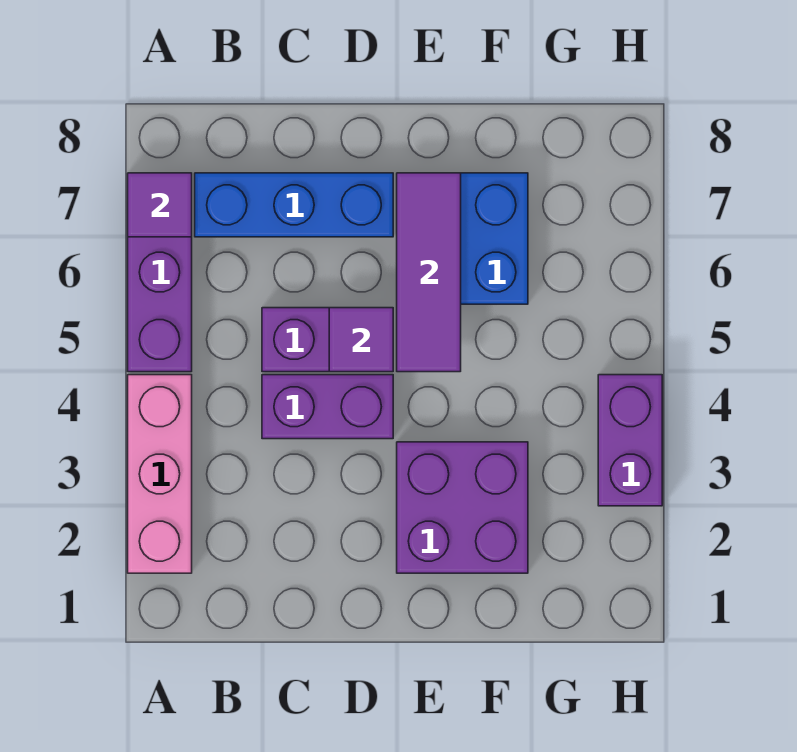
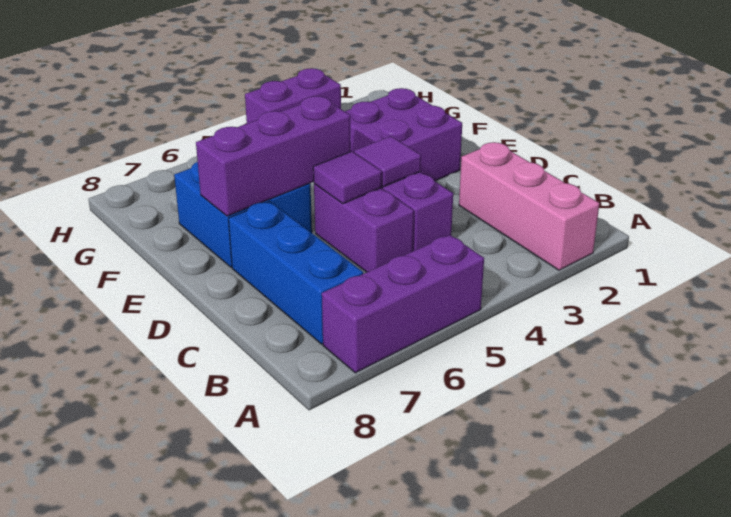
pink 1x3 brick [128,375,192,573] -> pink 1x3 brick turned to [459,142,599,270]
purple 1x1 tile [128,173,192,237] -> purple 1x1 tile moved to [354,136,421,187]
purple 1x3 tile [397,173,461,372] -> purple 1x3 brick [196,96,351,216]

